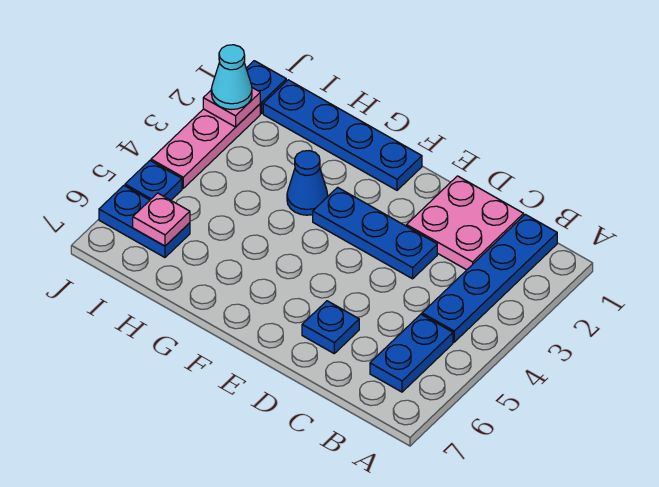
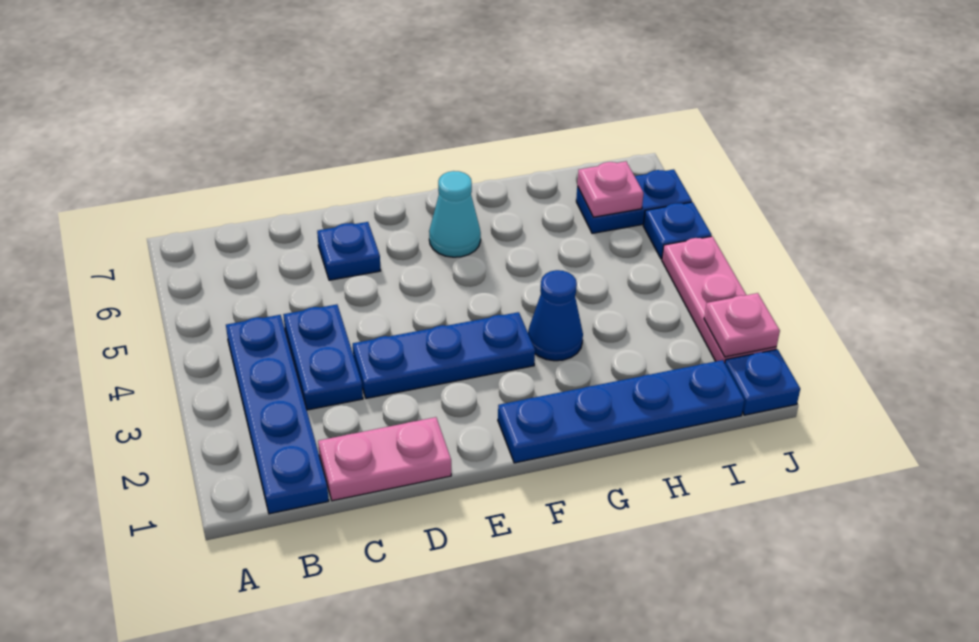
blue 1x2 plate [370,314,453,392] -> blue 1x2 plate moved to [283,304,363,410]
pink 2x2 plate [406,176,524,270] -> pink 1x2 plate [318,417,451,501]
cyan 1x1 cone [211,45,252,110] -> cyan 1x1 cone moved to [429,171,481,257]

